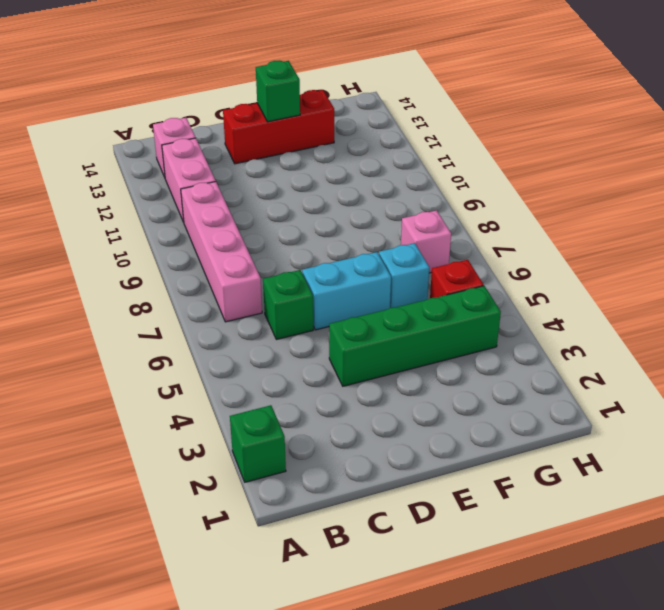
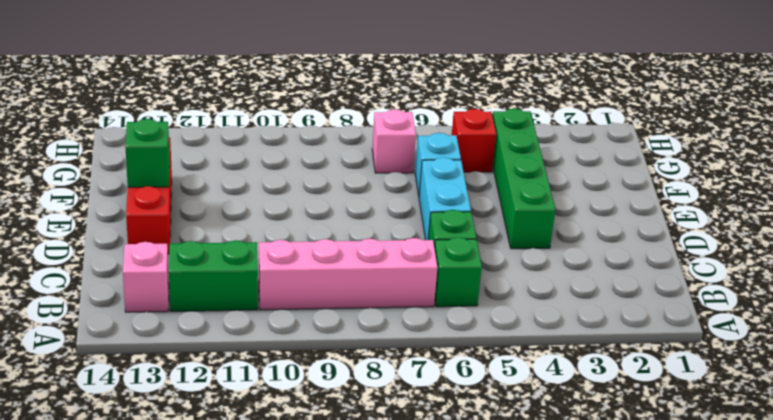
green 1x1 brick [230,405,286,482] -> green 1x1 brick moved to [434,237,482,307]
pink 1x2 brick [162,138,216,222] -> green 1x2 brick [169,240,258,311]

